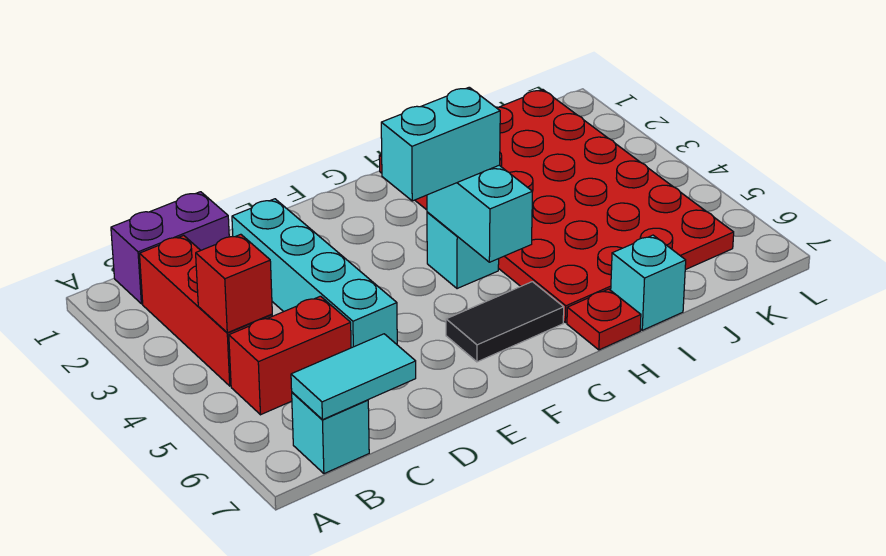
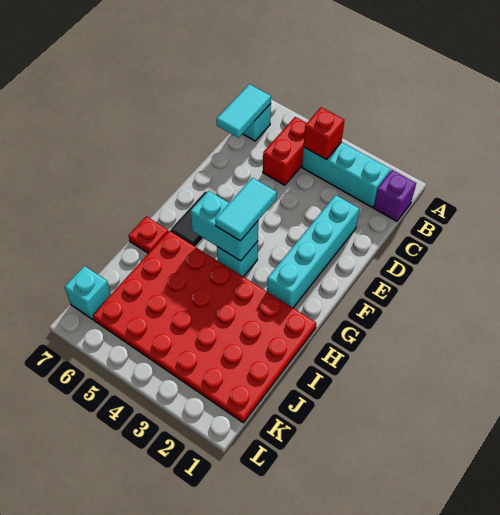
purple 1x2 brick [111,192,229,304] -> purple 1x1 brick [374,170,416,221]
red 1x3 brick [140,235,272,386] -> cyan 1x3 brick [302,142,391,207]
cyan 1x4 brick [232,199,397,348] -> cyan 1x4 brick turned to [267,195,359,308]
cyan 1x2 brick [381,87,500,201] -> cyan 1x2 tile [215,178,277,241]
cyan 1x1 brick [611,235,686,330] -> cyan 1x1 brick moved to [65,266,111,319]

